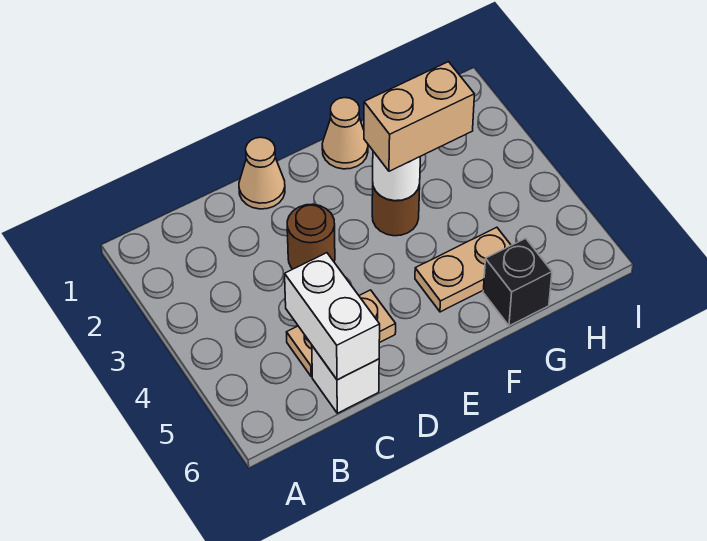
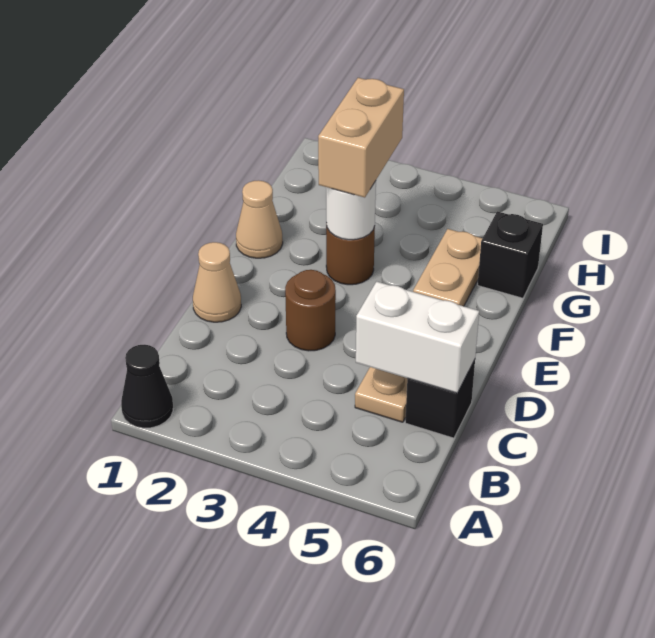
none -> black 1x1 cone [121,345,173,428]
white 1x1 brick [312,346,379,413] -> black 1x1 brick [405,360,475,438]

